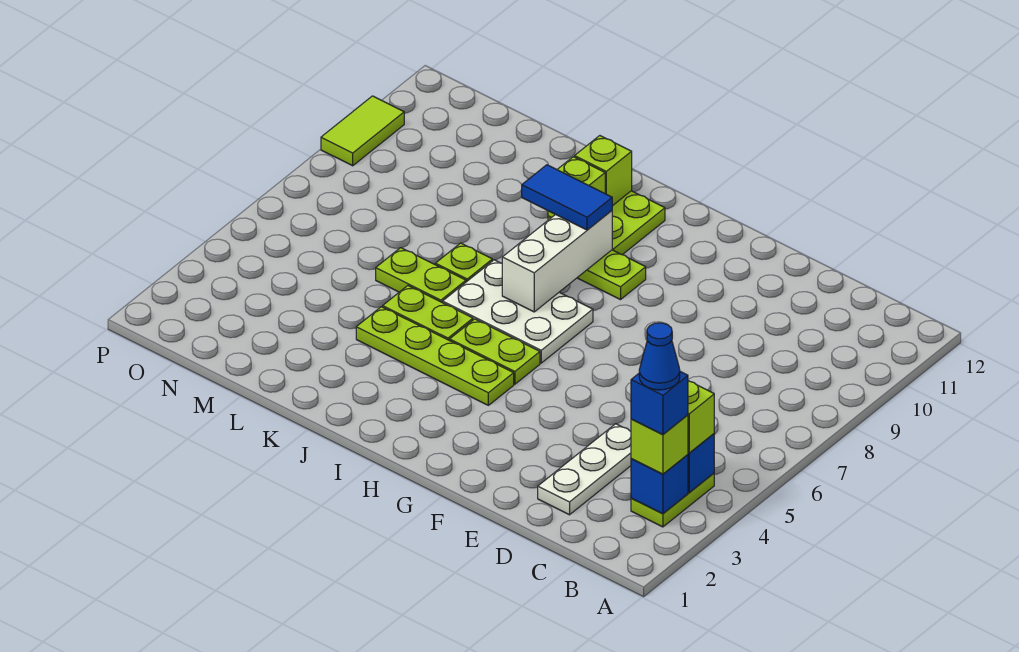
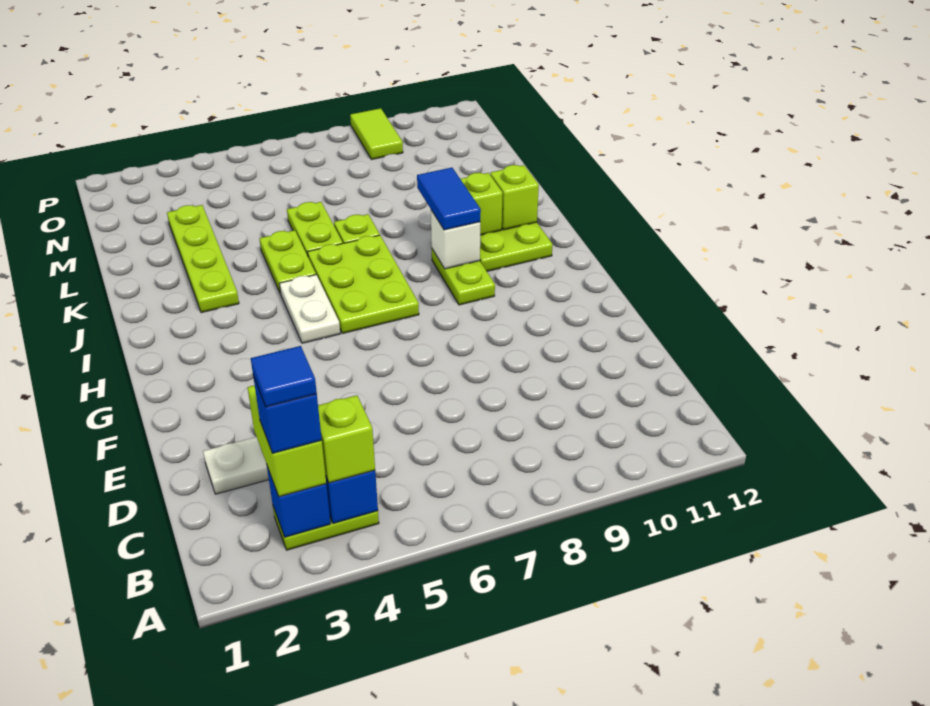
lime 1x1 brick [631,415,688,474] -> lime 1x2 brick [247,385,326,497]
blue 1x1 cone [639,323,680,390] -> blue 1x1 tile [251,346,317,407]
lime 1x4 plate [356,307,514,405] -> lime 1x4 plate moved to [167,205,239,313]
lime 1x2 plate [450,319,540,384] -> white 1x2 plate [279,275,340,343]
white 2x3 plate [443,260,593,363] -> lime 2x3 plate [308,235,419,334]
white 1x3 brick [502,211,612,312] -> white 1x1 brick [431,210,480,269]
lime 1x2 tile [321,96,404,166] -> lime 1x2 tile turned to [350,108,403,160]

